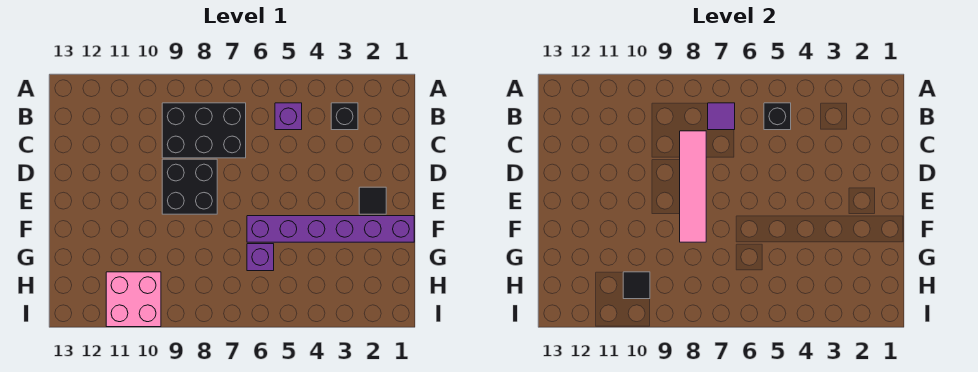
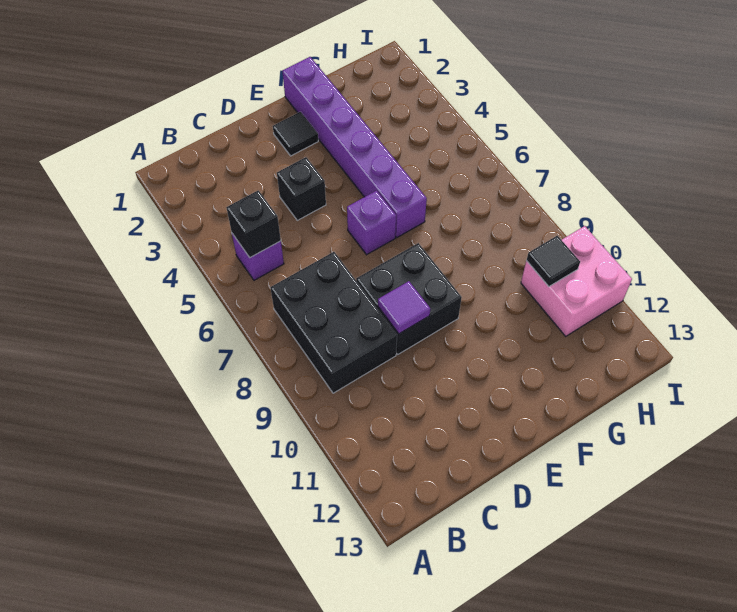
black 1x1 brick [331,103,358,130] -> black 1x1 brick moved to [277,157,326,220]
purple 1x1 tile [708,103,735,130] -> purple 1x1 tile moved to [378,281,430,334]
pink 1x4 tile [680,131,706,242] -> none
purple 1x1 brick [247,244,274,271] -> purple 1x1 brick moved to [347,191,396,255]

